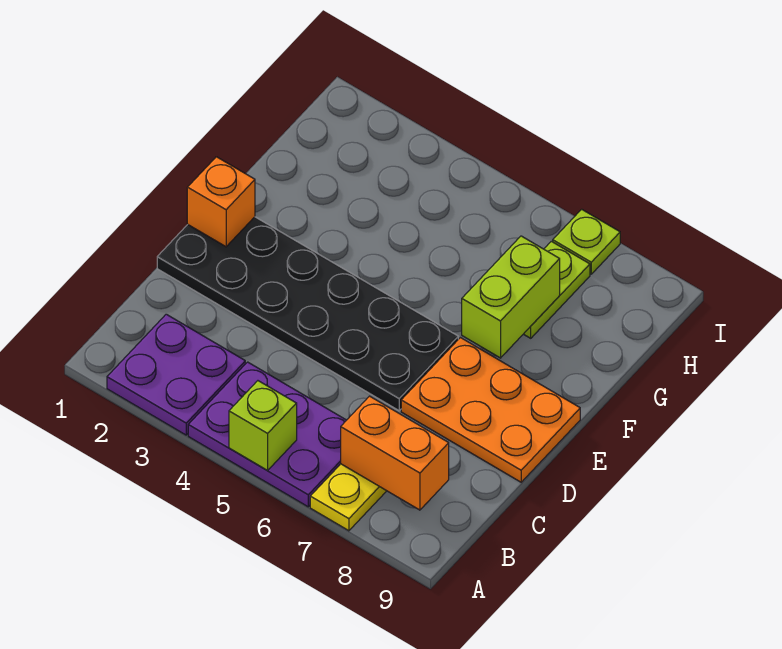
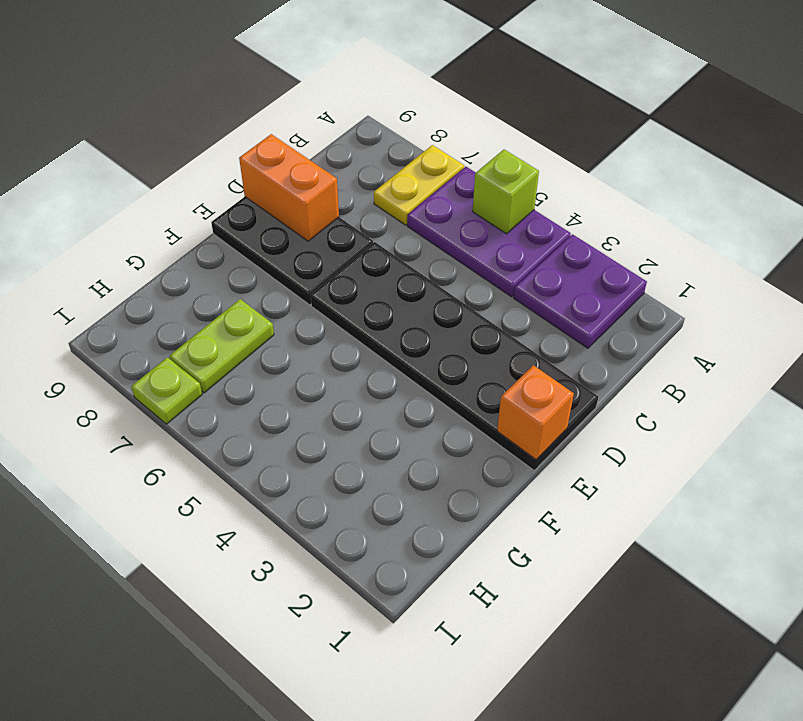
orange 1x2 brick [341,396,449,510] -> orange 1x2 brick moved to [239,134,339,241]
orange 2x3 plate [401,338,580,482] -> black 2x3 plate [211,197,373,305]
lime 1x2 brick [462,236,560,358] -> none

